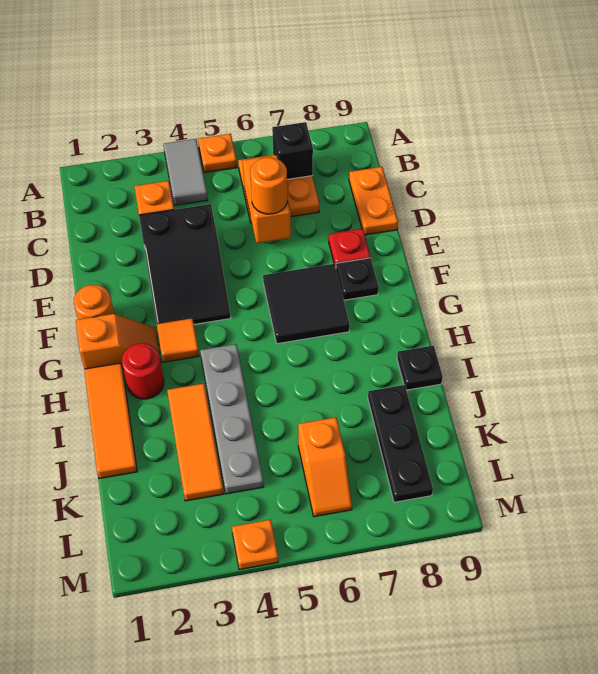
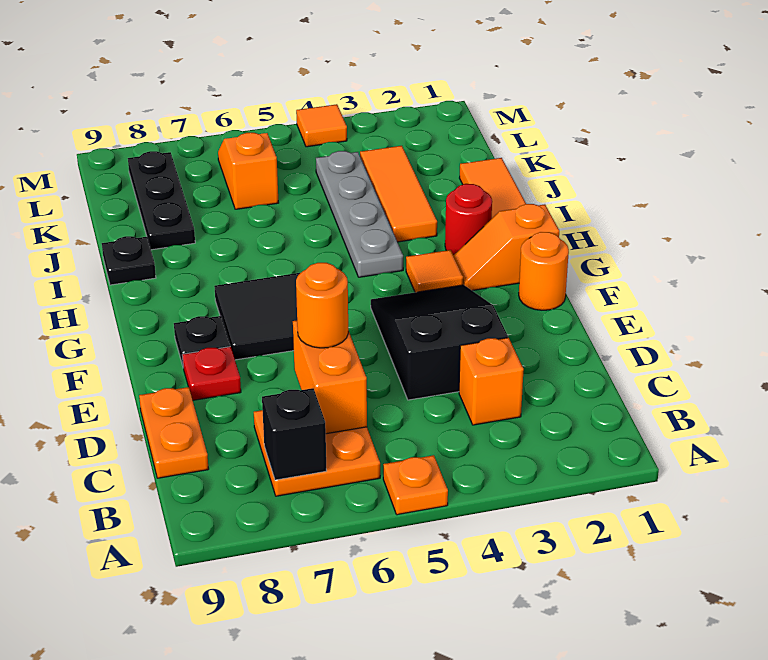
grey 1x2 tile [164,139,208,206] -> none
orange 1x1 plate [232,520,278,570] -> orange 1x1 tile [296,104,347,147]

